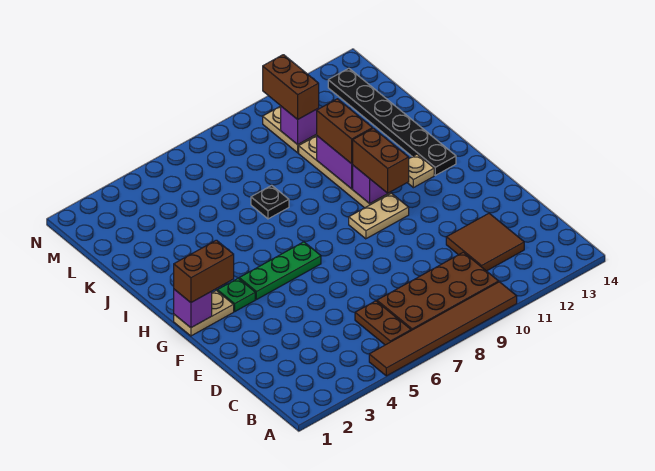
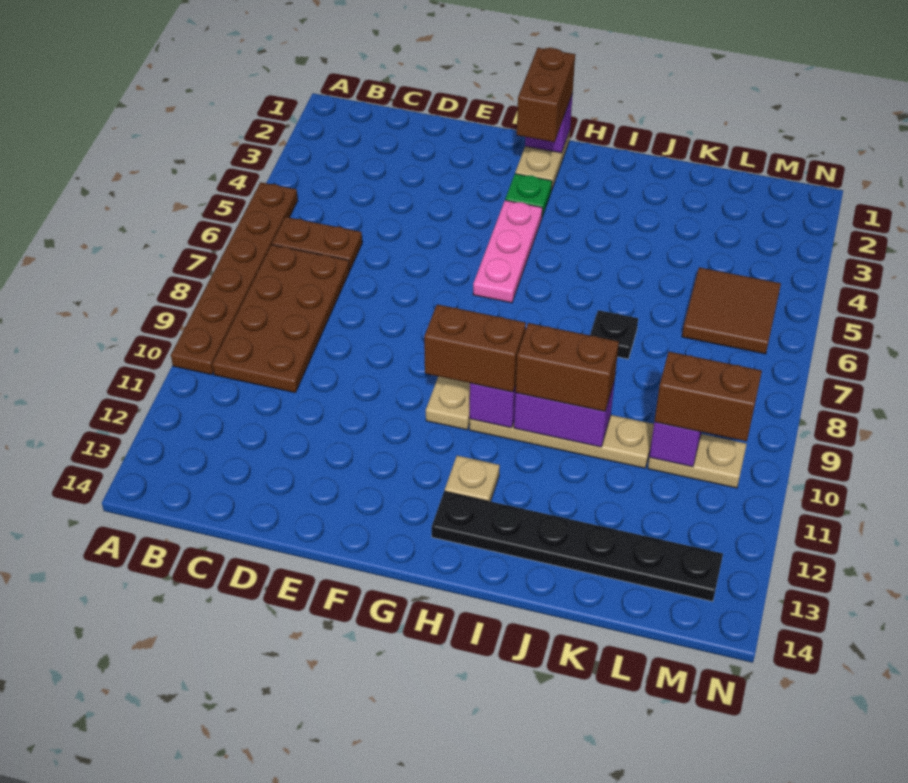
brown 1x6 tile [369,282,517,376] -> brown 1x6 plate [171,182,298,375]
brown 2x2 tile [446,213,524,271] -> brown 2x2 tile moved to [682,267,781,354]
green 1x3 plate [239,242,321,300] -> pink 1x3 plate [473,200,542,303]

